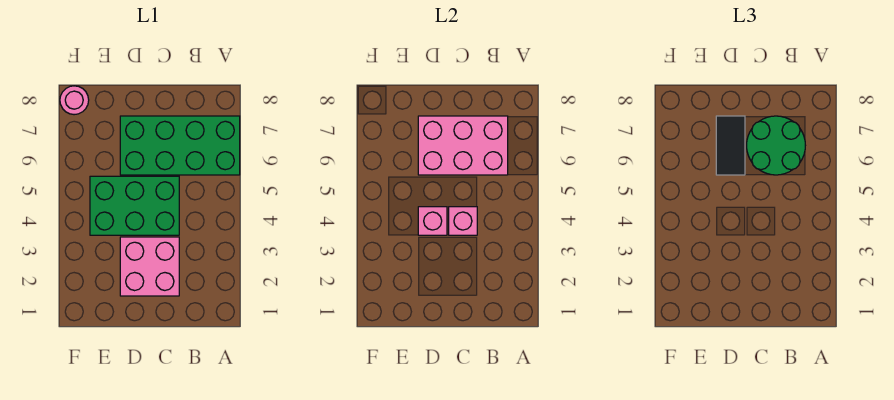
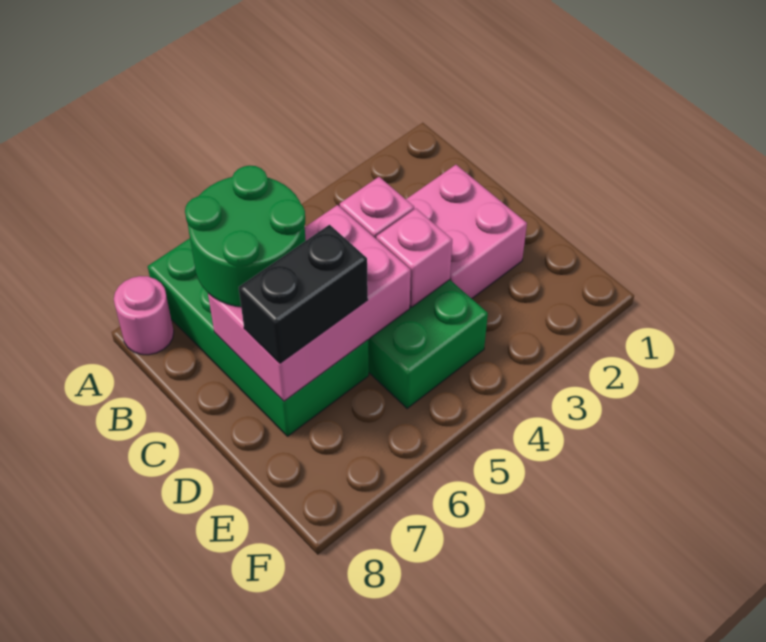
pink 2x3 brick [418,116,508,175] -> pink 2x3 brick turned to [208,205,411,401]
black 1x2 tile [716,116,745,175] -> black 1x2 brick [239,225,368,363]
pink 1x1 round brick [60,86,89,115] -> pink 1x1 round brick moved to [114,276,174,355]

